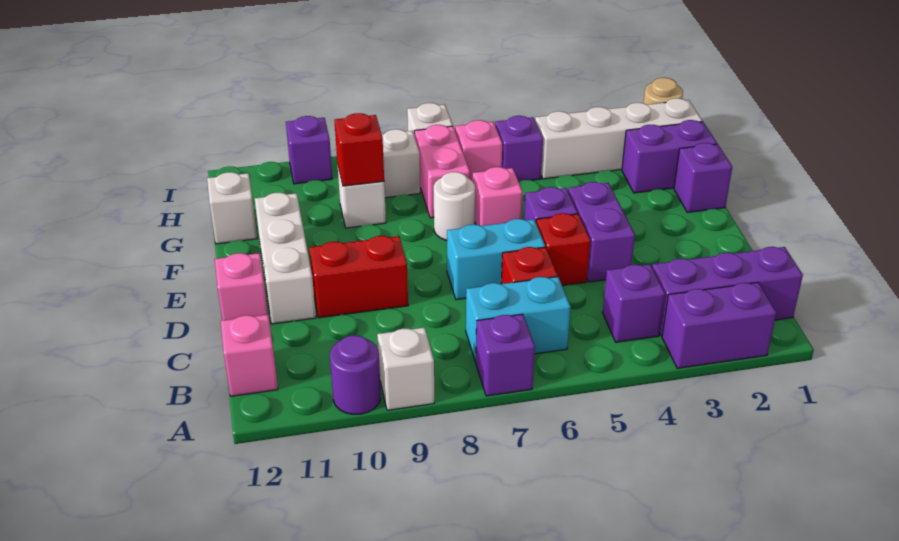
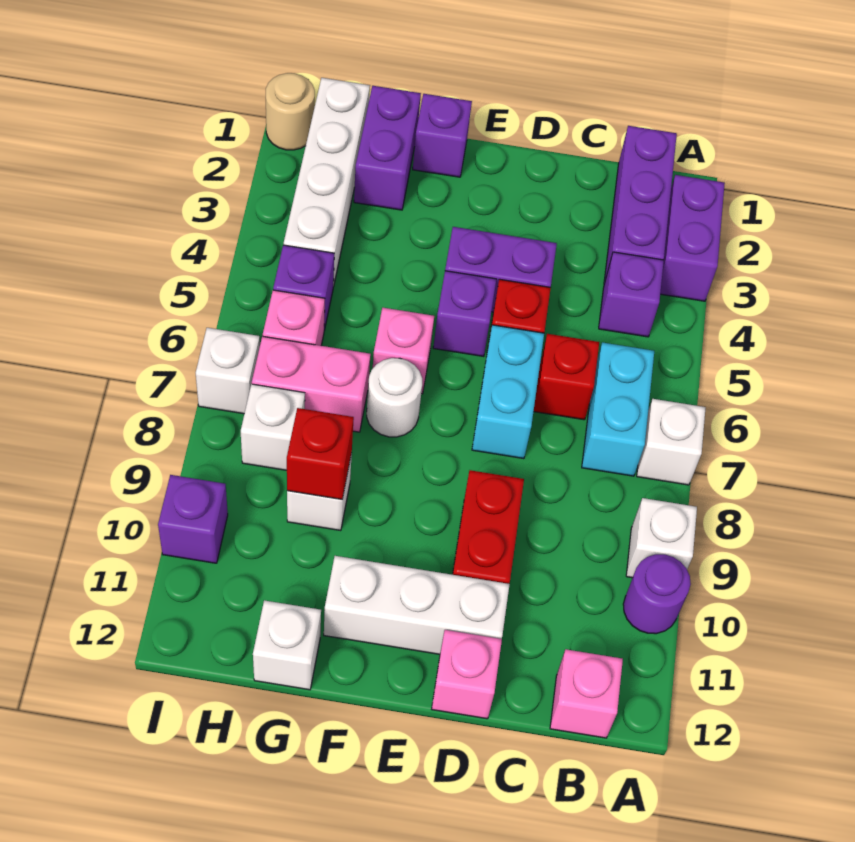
purple 1x1 brick [476,314,535,396] -> white 1x1 brick [637,399,706,485]

